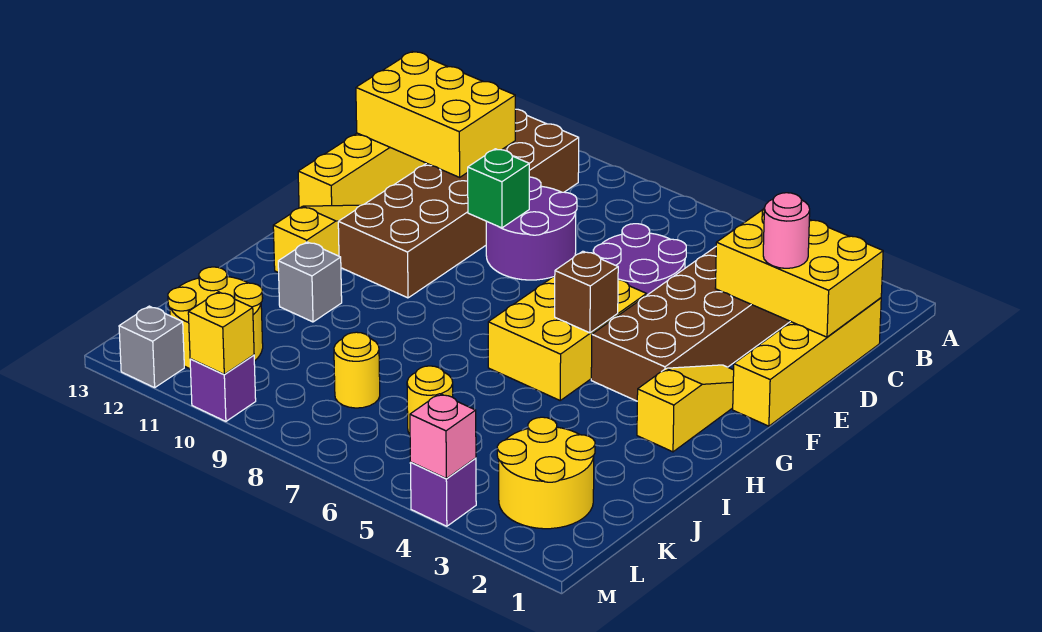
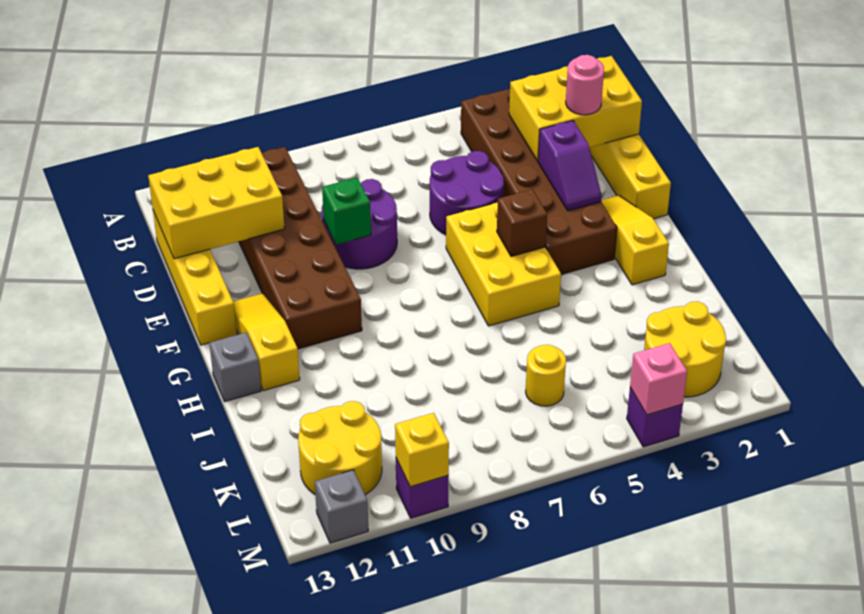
none -> purple 1x2 slope [538,121,602,211]
grey 1x1 brick [278,242,342,322] -> grey 1x1 brick moved to [210,333,261,402]
yellow 1x1 round brick [334,332,380,408] -> none

